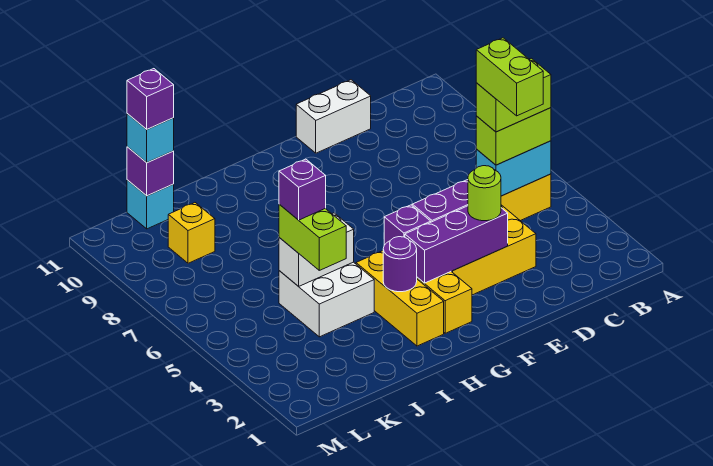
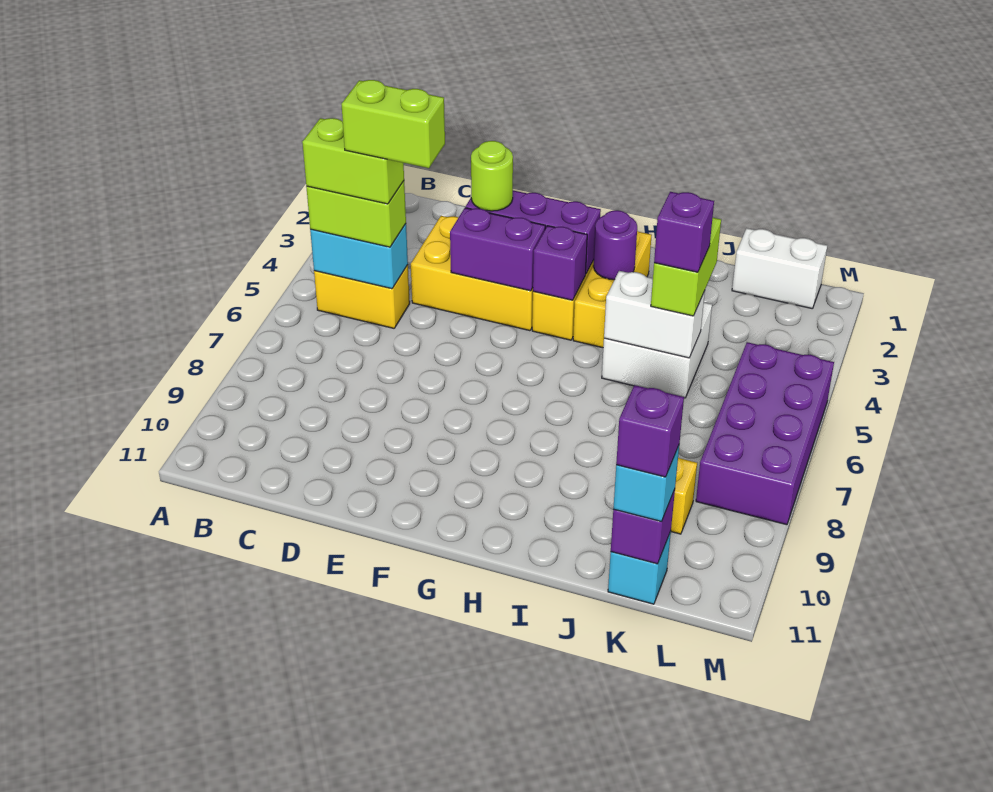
lime 1x2 brick [476,38,543,116] -> lime 1x2 brick turned to [341,80,445,168]
white 1x2 brick [296,80,371,153] -> white 1x2 brick moved to [732,228,827,309]
none -> purple 2x4 brick [696,342,834,525]

